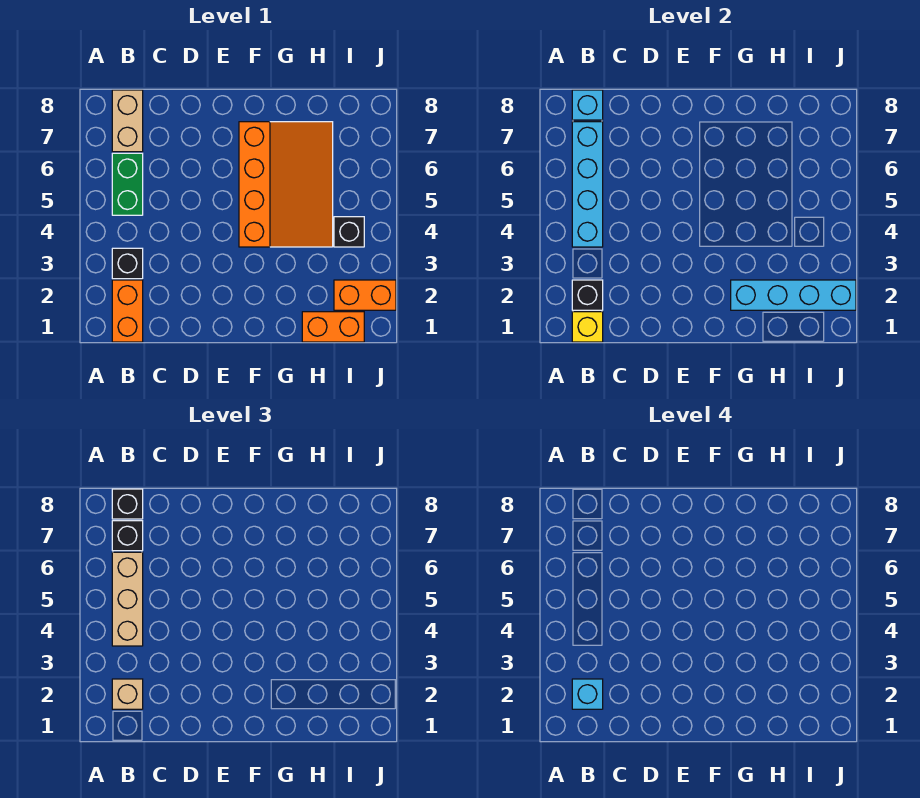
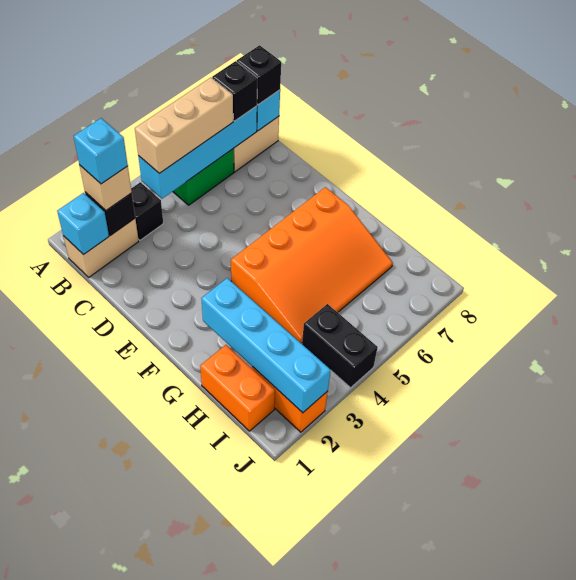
orange 1x2 brick [112,280,143,342] -> tan 1x2 brick [63,219,139,277]
yellow 1x1 brick [572,312,603,342] -> cyan 1x1 brick [57,193,109,254]
black 1x1 brick [334,217,364,247] -> black 1x2 brick [302,304,378,388]

